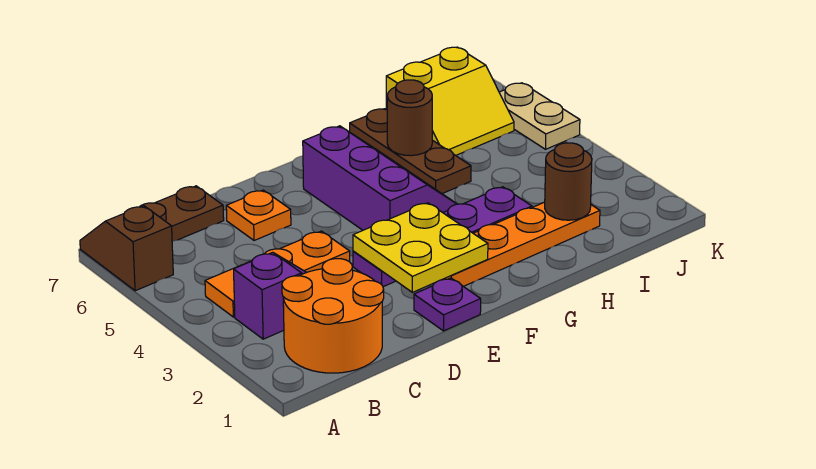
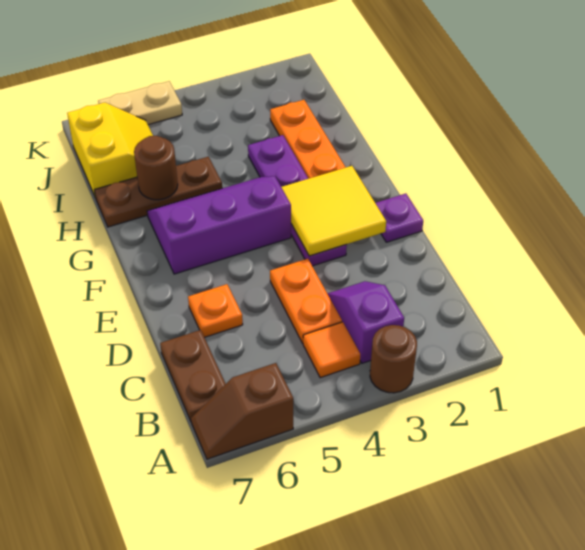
orange 2x2 round brick [282,259,384,373] -> none
yellow 2x2 plate [353,203,488,292] -> yellow 2x2 tile [282,166,386,256]
brown 1x1 round brick [545,143,592,220] -> brown 1x1 round brick moved to [370,325,417,393]

